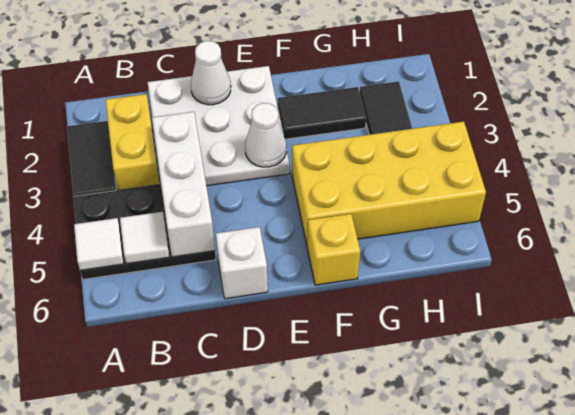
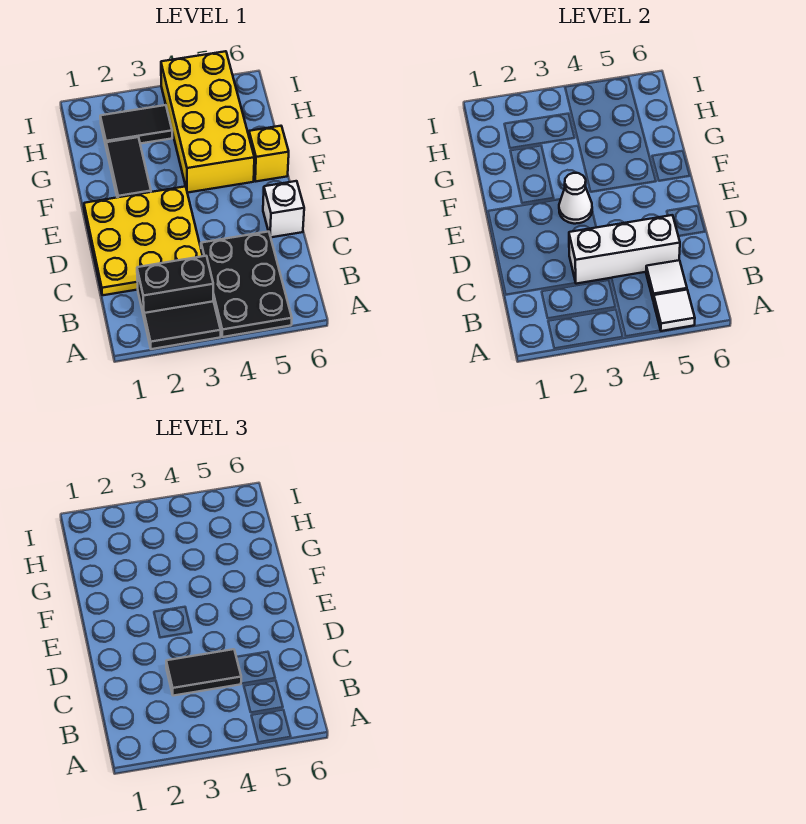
yellow 1x2 brick [105,94,160,190] -> black 1x2 brick [137,256,213,316]
white 3x3 plate [148,66,290,186] -> yellow 3x3 plate [84,186,203,295]
none -> black 1x2 tile [166,649,241,696]
white 1x1 cone [191,41,231,105] -> none

